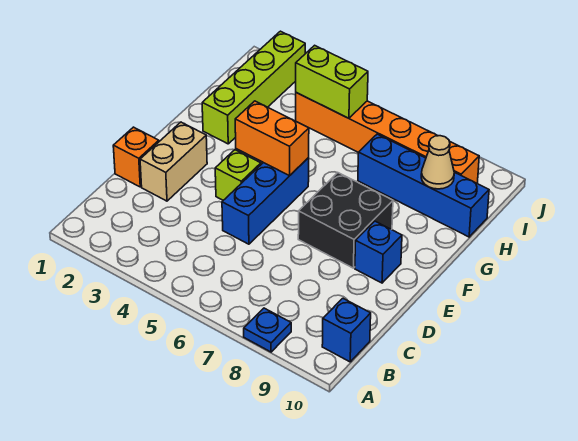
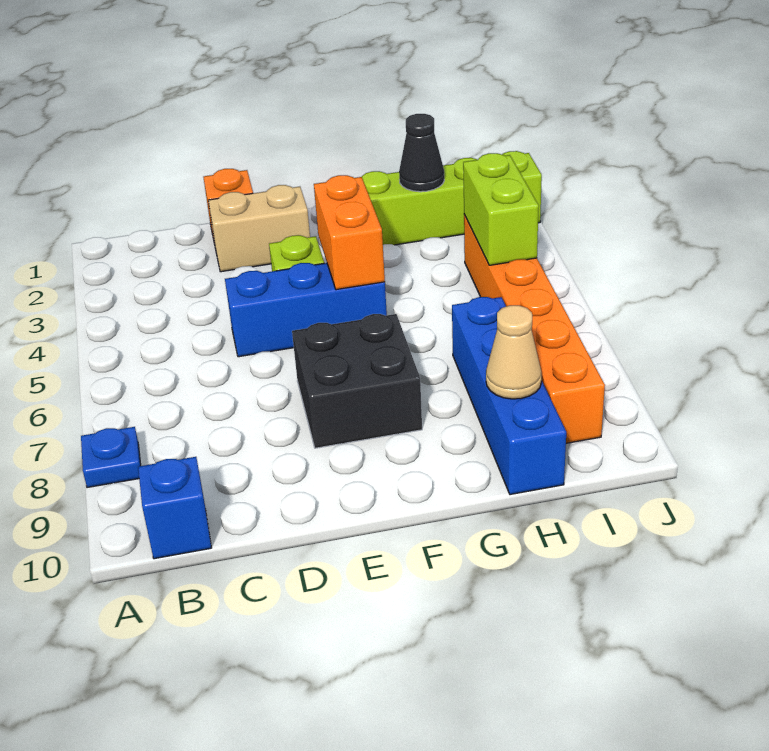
blue 1x1 brick [355,221,402,283] -> none
none -> black 1x1 cone [399,114,444,192]

